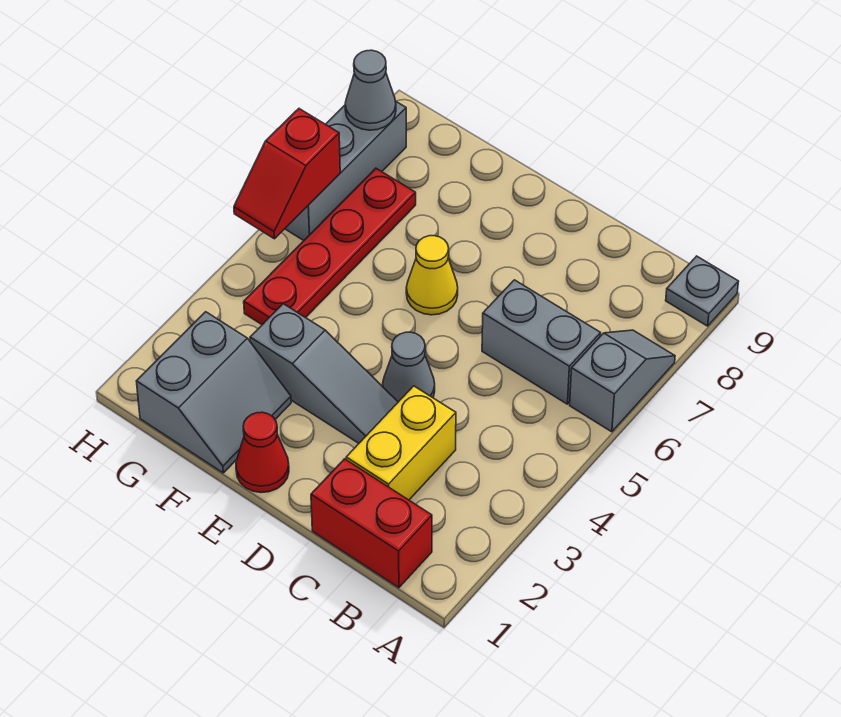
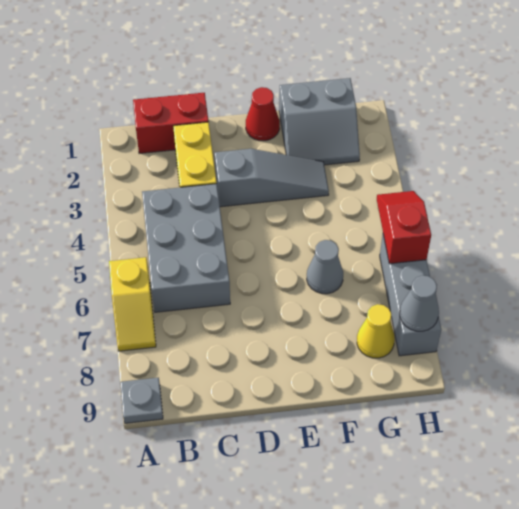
grey 1x2 slope [570,330,675,432] -> yellow 1x2 slope [109,257,156,351]
grey 1x2 brick [482,280,601,404] -> grey 2x3 brick [142,184,230,312]
grey 1x3 slope [250,304,398,443] -> grey 1x3 slope turned to [215,149,329,207]
grey 1x1 cone [383,332,435,402] -> grey 1x1 cone moved to [307,240,343,294]
yellow 1x1 cone [406,236,458,315] -> yellow 1x1 cone moved to [357,304,395,358]
grey 2x2 slope [136,312,291,473] -> grey 2x2 slope turned to [279,78,360,165]
red 1x4 plate [244,168,416,325] -> none

